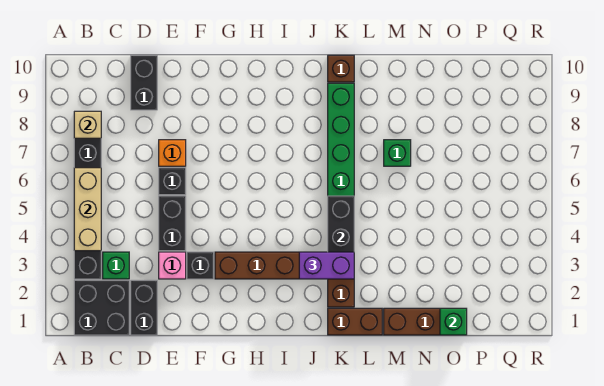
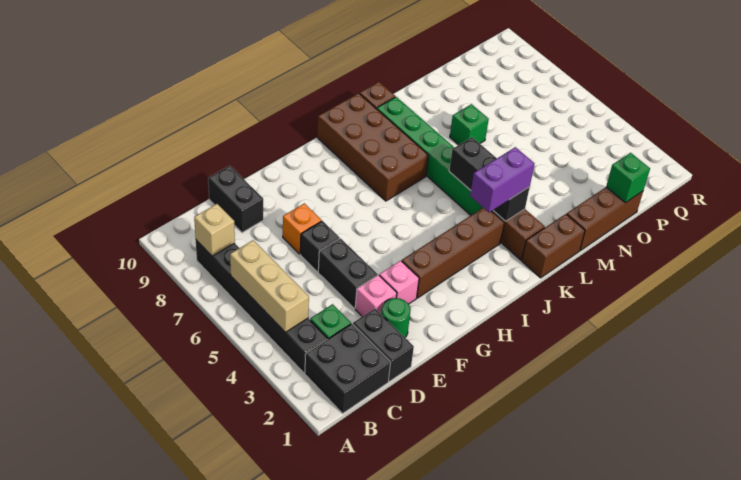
none -> green 1x1 round brick [382,298,411,337]
black 1x1 brick [187,252,214,279] -> pink 1x1 brick [379,261,419,304]
none -> brown 2x4 brick [317,93,429,201]

